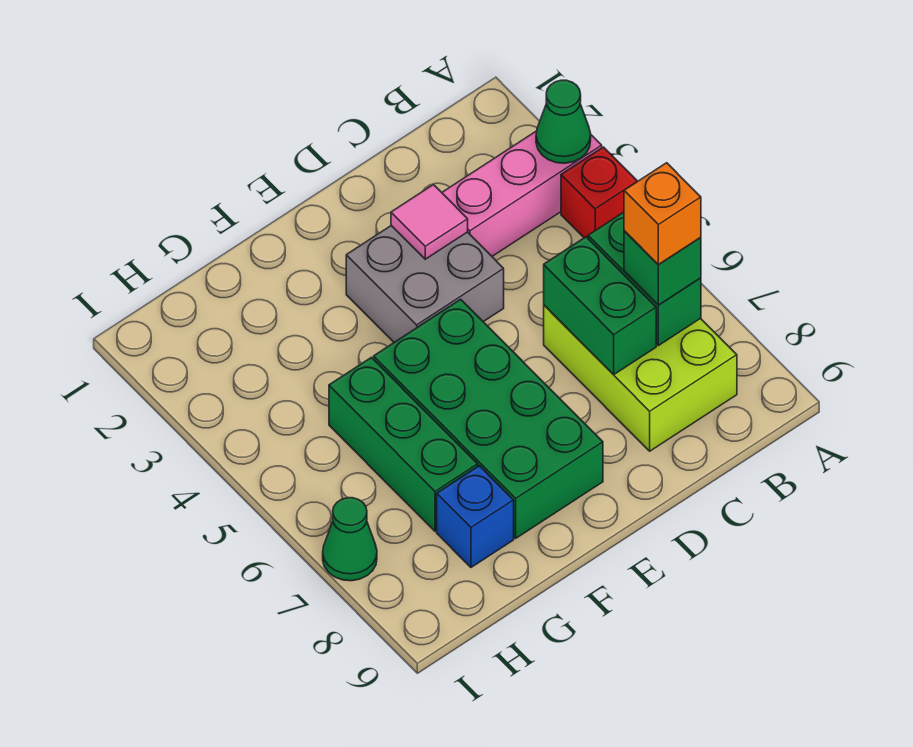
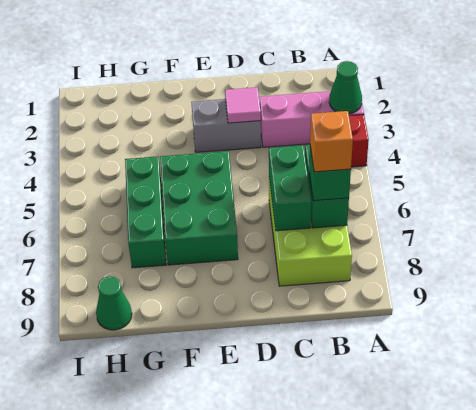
grey 2x2 brick [346,226,504,342] -> grey 1x2 brick [191,99,261,152]
green 2x4 brick [374,299,603,538] -> green 2x3 brick [160,151,238,265]
blue 1x1 brick [437,466,514,567] -> none
green 1x1 cone [323,498,377,581] -> green 1x1 cone moved to [96,276,132,330]

